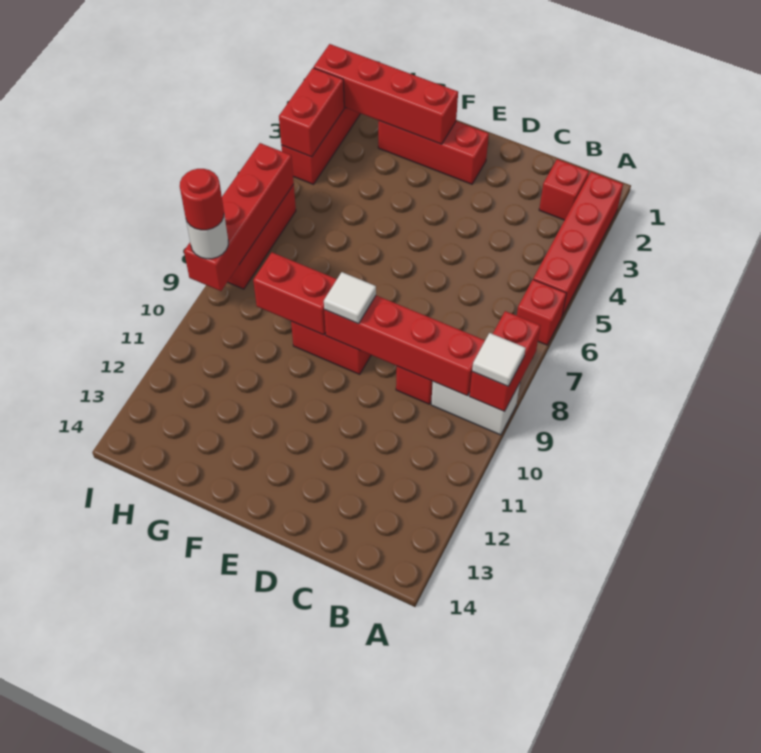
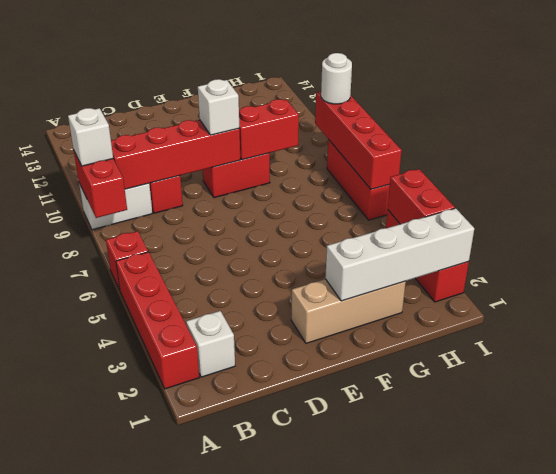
white 1x1 tile [472,333,526,386] -> white 1x1 brick [68,108,113,166]
red 1x1 brick [539,159,589,220] -> white 1x1 brick [186,311,235,377]
red 1x3 brick [378,121,489,184] -> tan 1x3 brick [291,279,406,343]
white 1x1 tile [324,272,376,324] -> white 1x1 brick [198,79,239,135]
red 1x4 brick [314,44,458,144] -> white 1x4 brick [325,208,474,301]
red 1x1 round brick [180,169,224,230] -> none

